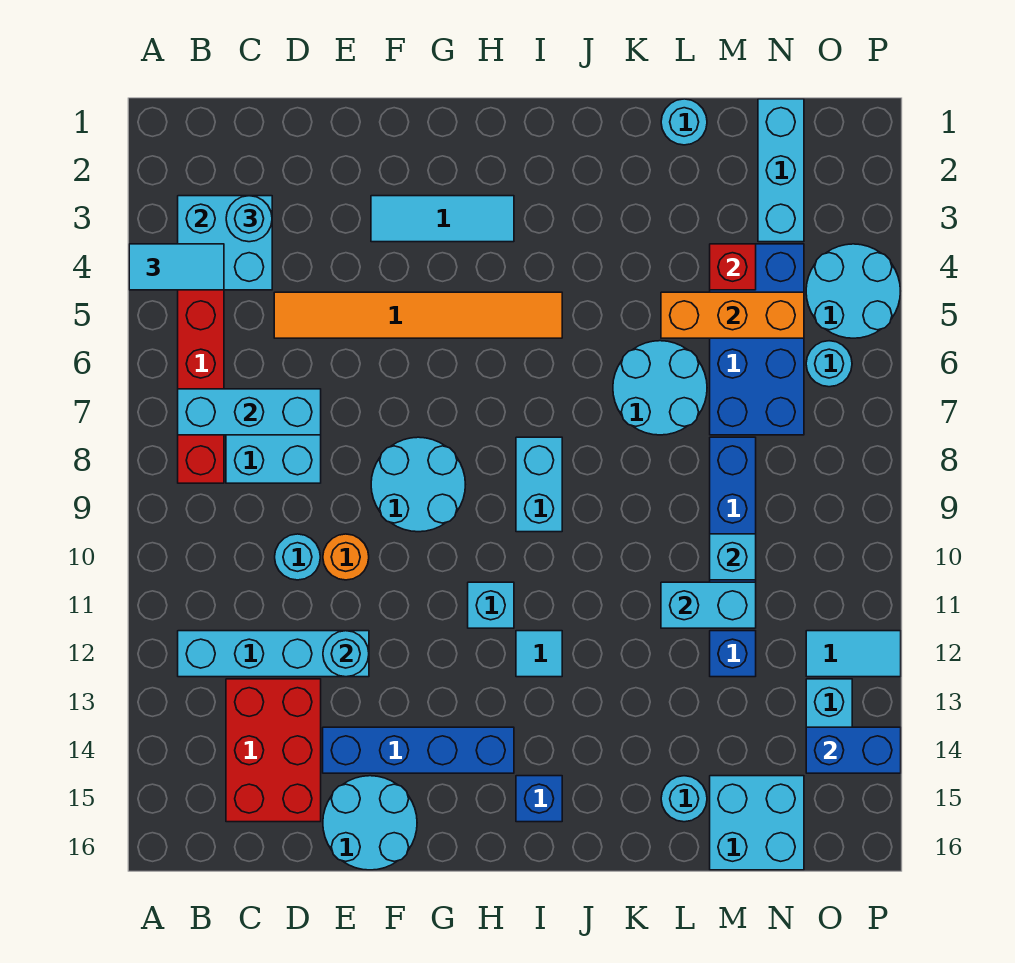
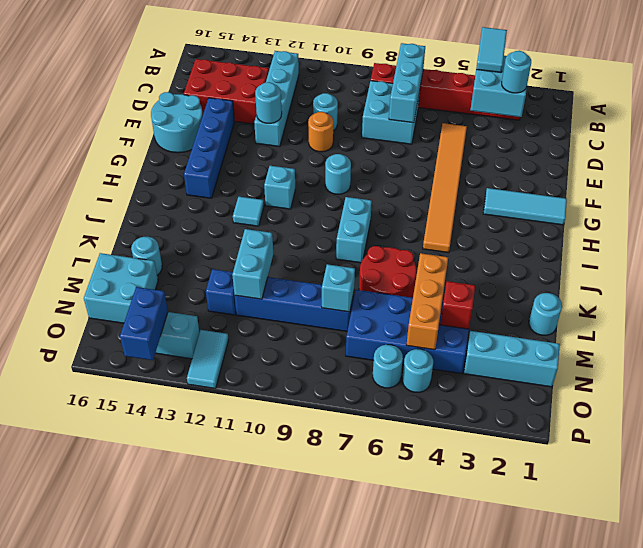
cyan 1x3 tile [371,196,514,242] -> cyan 1x3 tile turned to [483,188,567,225]
cyan 2x2 round brick [371,437,465,532] -> cyan 1x1 round brick [325,154,351,194]
cyan 1x2 brick [516,437,562,532] -> cyan 1x2 brick turned to [336,197,372,263]
blue 1x1 brick [516,776,562,822] -> none
cyan 2x2 round brick [613,341,707,435] -> red 2x2 round brick [359,246,417,298]
cyan 1x1 brick [710,534,756,580] -> cyan 1x1 brick moved to [322,264,355,312]
cyan 2x2 round brick [806,244,900,338] -> cyan 1x1 round brick [402,349,433,392]

